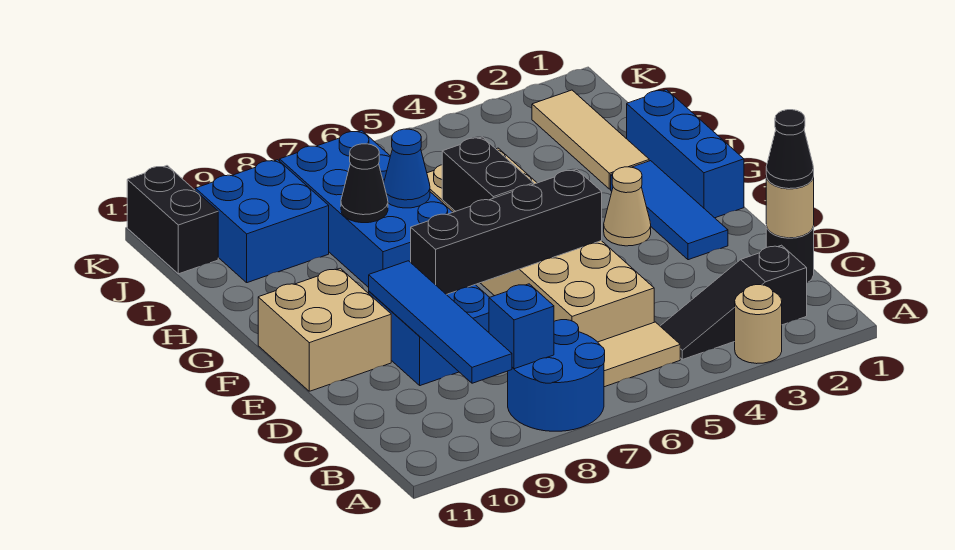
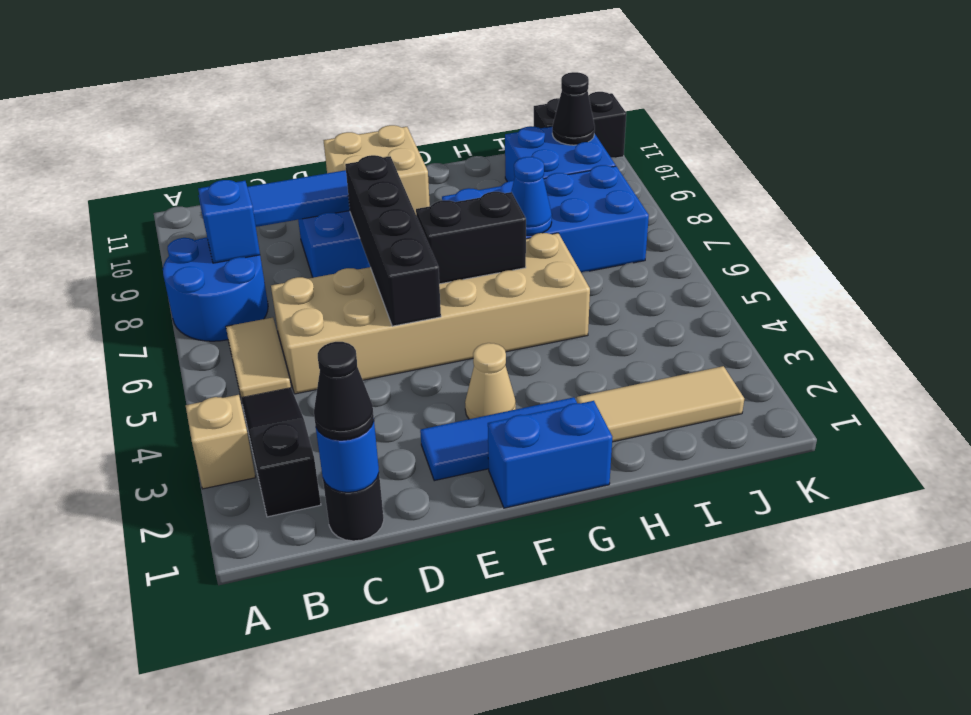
tan 1x1 round brick [735,285,782,364] -> tan 1x1 brick [186,395,256,489]
tan 1x1 round brick [766,176,814,238] -> blue 1x1 round brick [316,422,379,492]
blue 1x3 brick [627,90,744,218] -> blue 1x2 brick [488,401,612,508]
black 1x1 cone [341,144,388,223] -> black 1x1 cone moved to [552,72,595,145]

